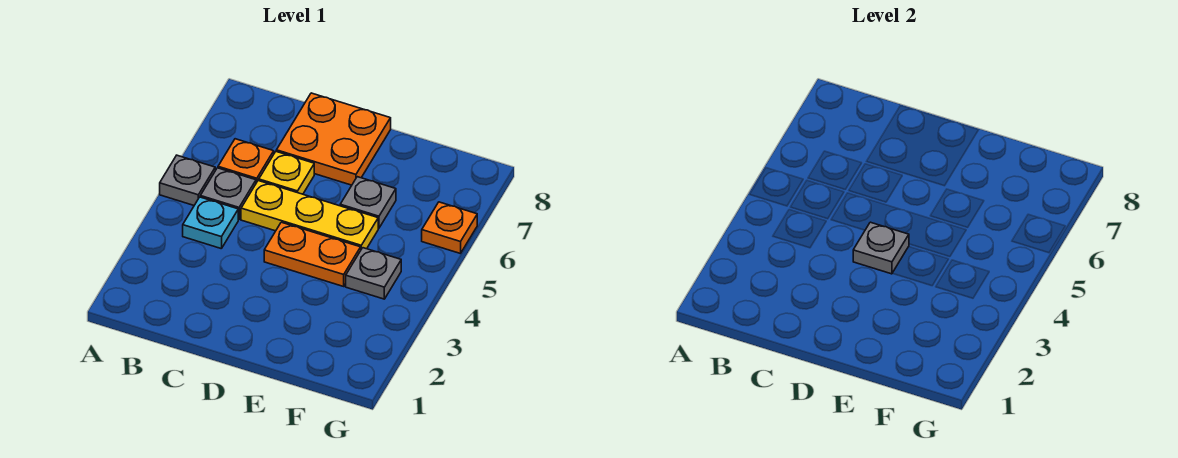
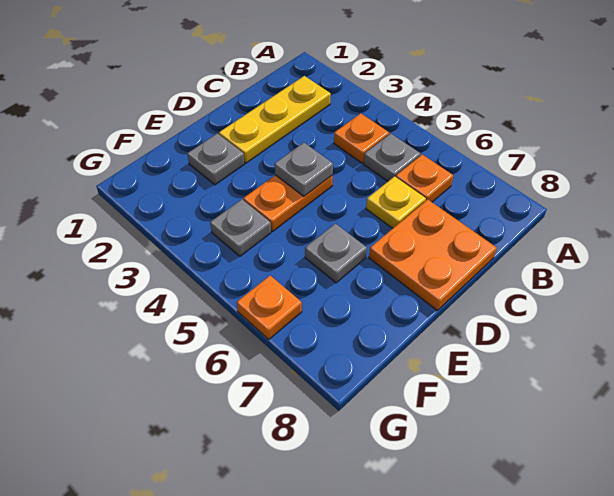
grey 1x1 plate [160,155,215,205] -> grey 1x1 plate moved to [187,133,245,185]
cyan 1x1 plate [183,197,238,249] -> orange 1x1 plate [334,113,389,163]
yellow 1x3 plate [241,180,378,249] -> yellow 1x3 plate moved to [219,76,331,163]

